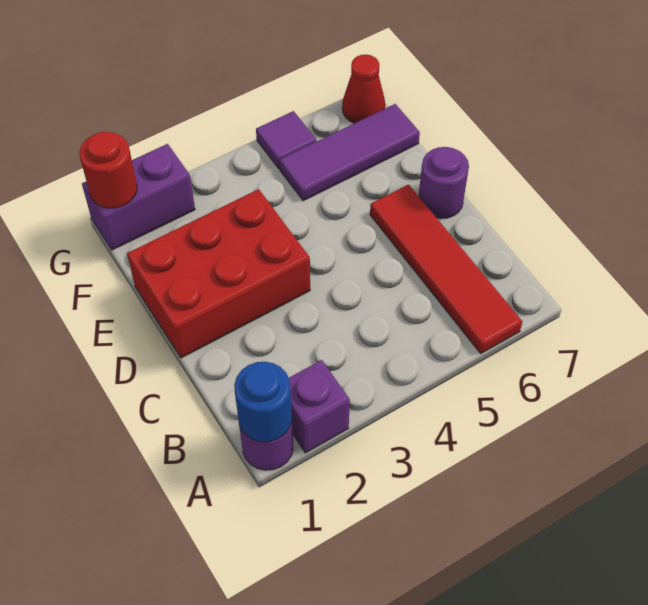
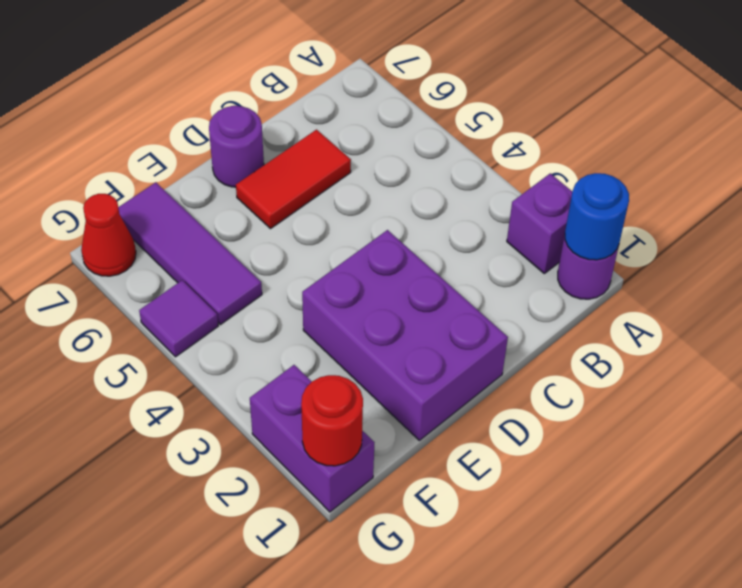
red 1x4 tile [370,185,522,354] -> red 1x2 tile [236,130,351,229]
red 2x3 brick [127,189,310,358] -> purple 2x3 brick [302,230,508,440]

